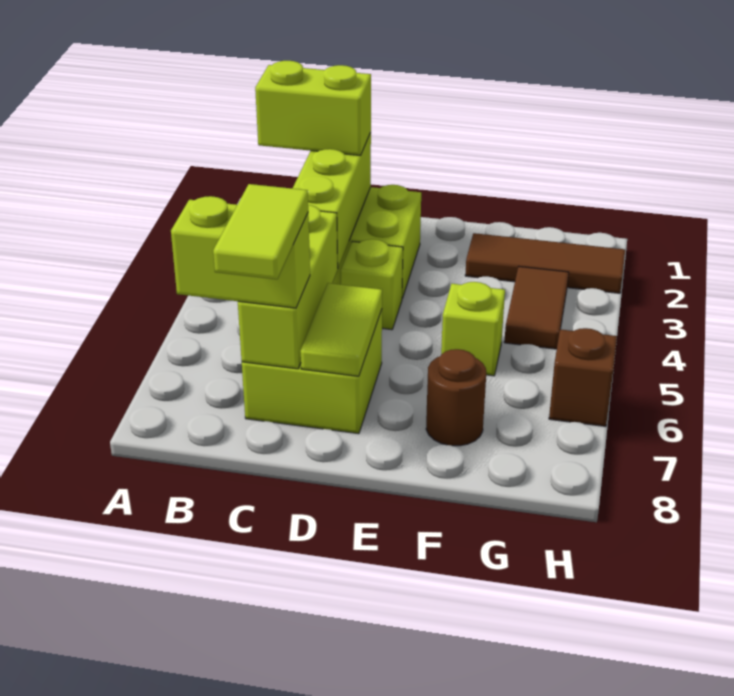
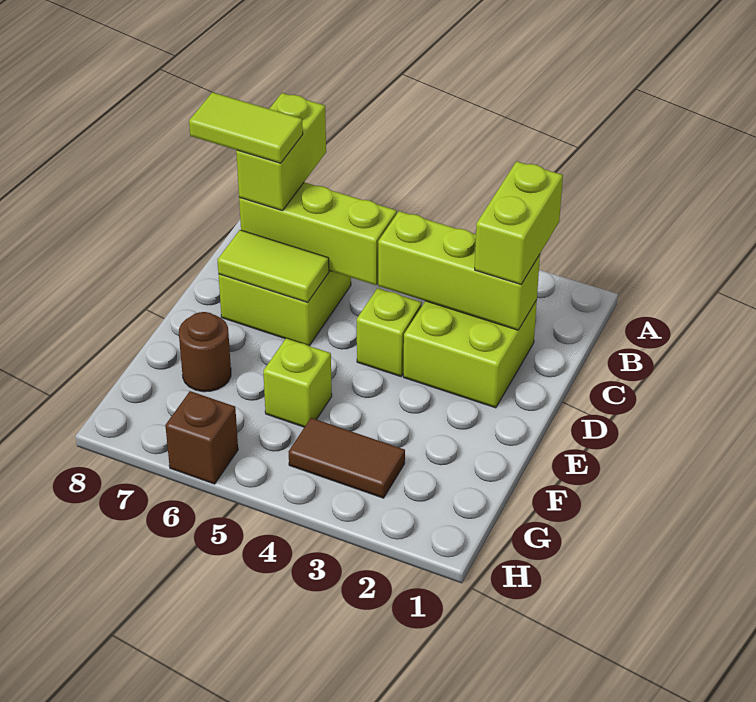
brown 1x3 tile [465,233,625,293] -> none

